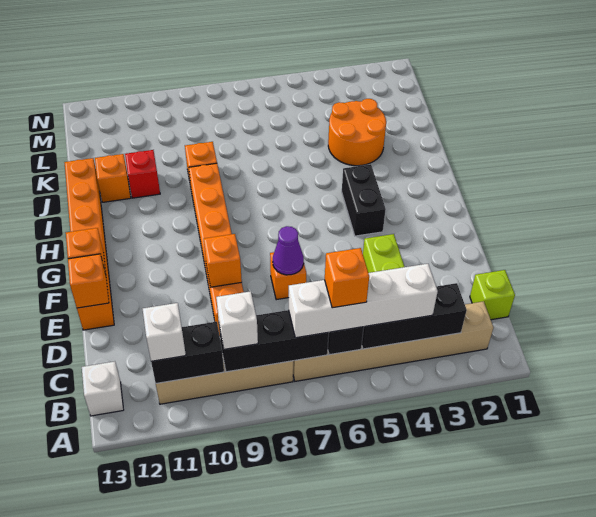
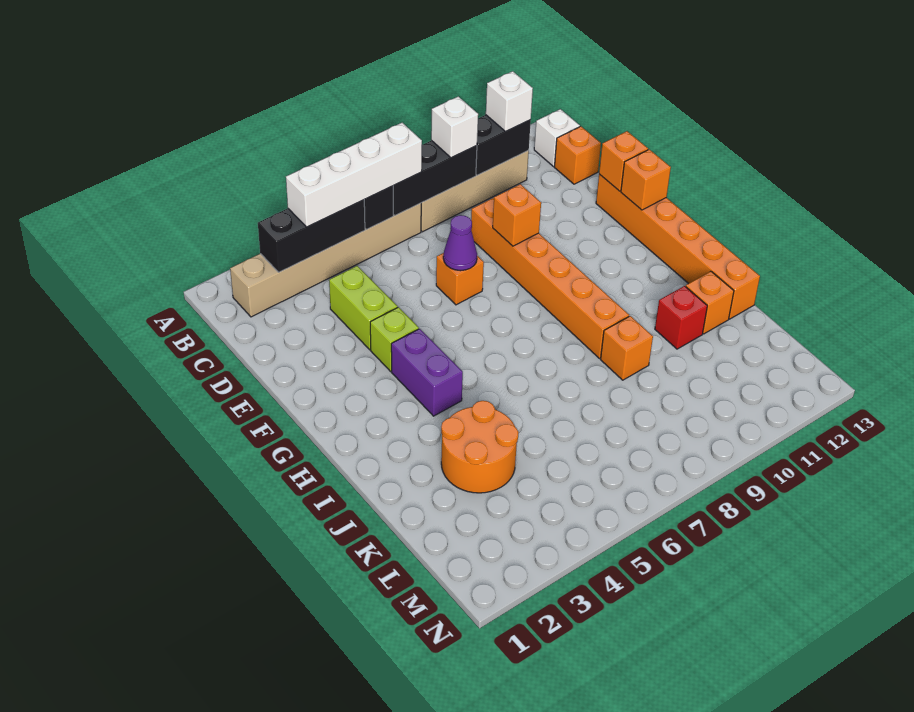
orange 1x1 brick [325,248,369,308] -> orange 1x1 brick moved to [554,126,601,184]
lime 1x1 brick [470,270,515,320] -> lime 1x1 brick moved to [370,307,419,371]
black 1x2 brick [342,164,386,236] -> purple 1x2 brick [391,329,463,416]

